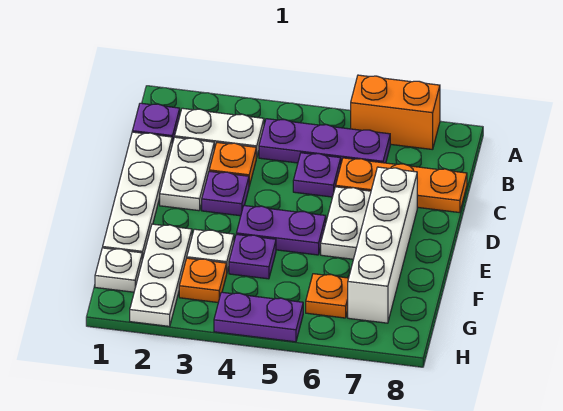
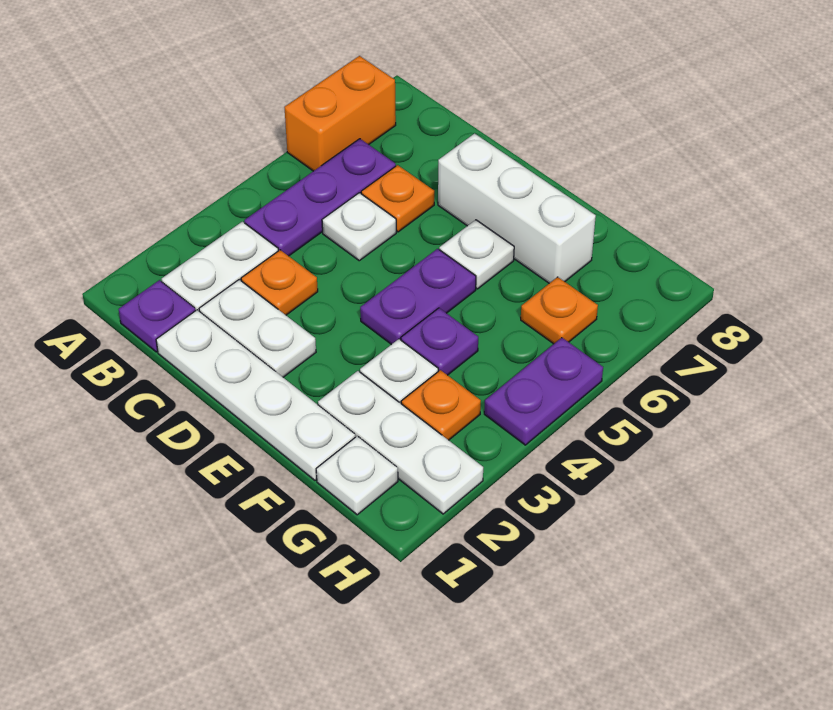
purple 1x1 plate [293,153,341,197] -> white 1x1 plate [322,193,396,261]
orange 1x3 plate [336,158,467,213] -> orange 1x1 plate [361,165,434,232]
purple 1x1 plate [202,171,249,216] -> none
white 1x2 plate [321,187,371,259] -> white 1x1 plate [439,220,514,289]
white 1x4 brick [348,167,417,323] -> white 1x3 brick [438,134,596,283]

